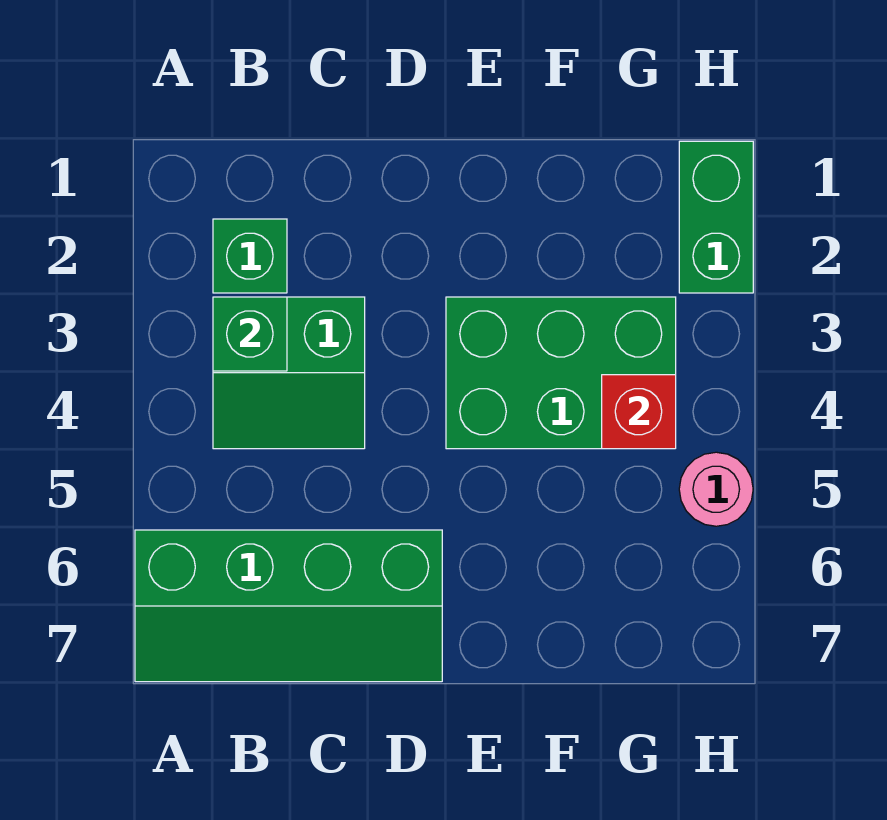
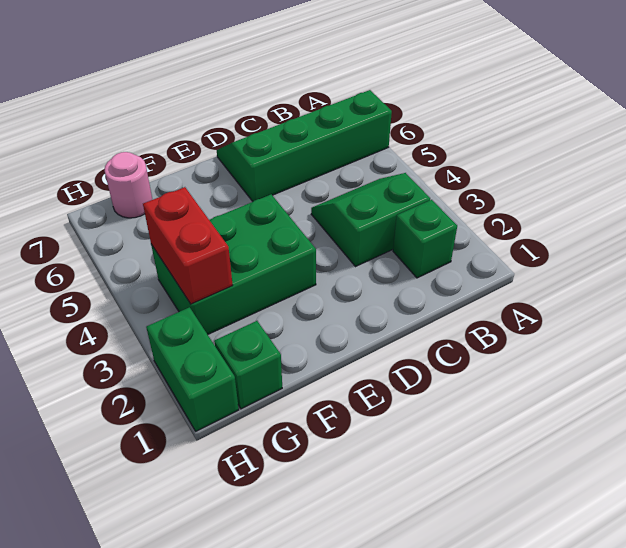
green 1x1 brick [213,297,287,371] -> green 1x1 brick moved to [214,321,282,409]
red 1x1 brick [602,375,676,449] -> red 1x2 brick [143,187,233,304]
pink 1x1 round brick [679,452,753,526] -> pink 1x1 round brick moved to [105,152,152,218]

